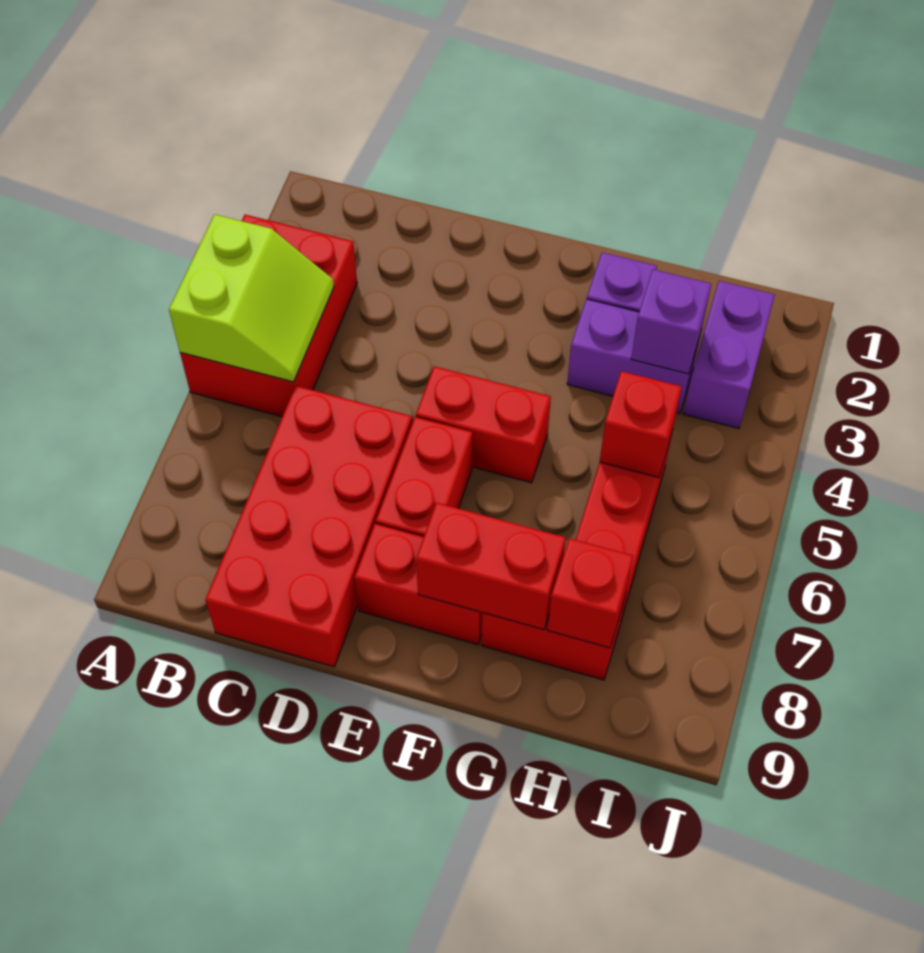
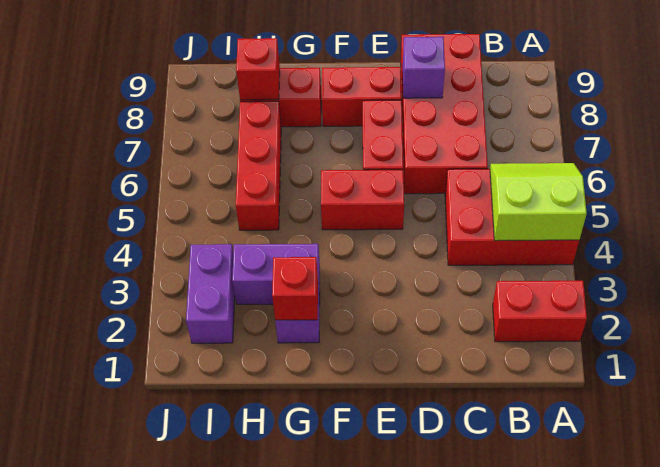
red 2x3 brick [180,215,357,417] -> red 2x3 brick turned to [445,169,579,265]
lime 2x2 slope [169,214,334,382] -> lime 2x2 slope turned to [490,163,587,241]
red 1x2 brick [416,503,566,630] -> red 1x2 brick moved to [493,281,587,342]
purple 1x1 brick [631,270,711,374] -> purple 1x1 brick moved to [403,37,445,98]
red 1x1 brick [600,371,682,477] -> red 1x1 brick moved to [272,257,318,320]

